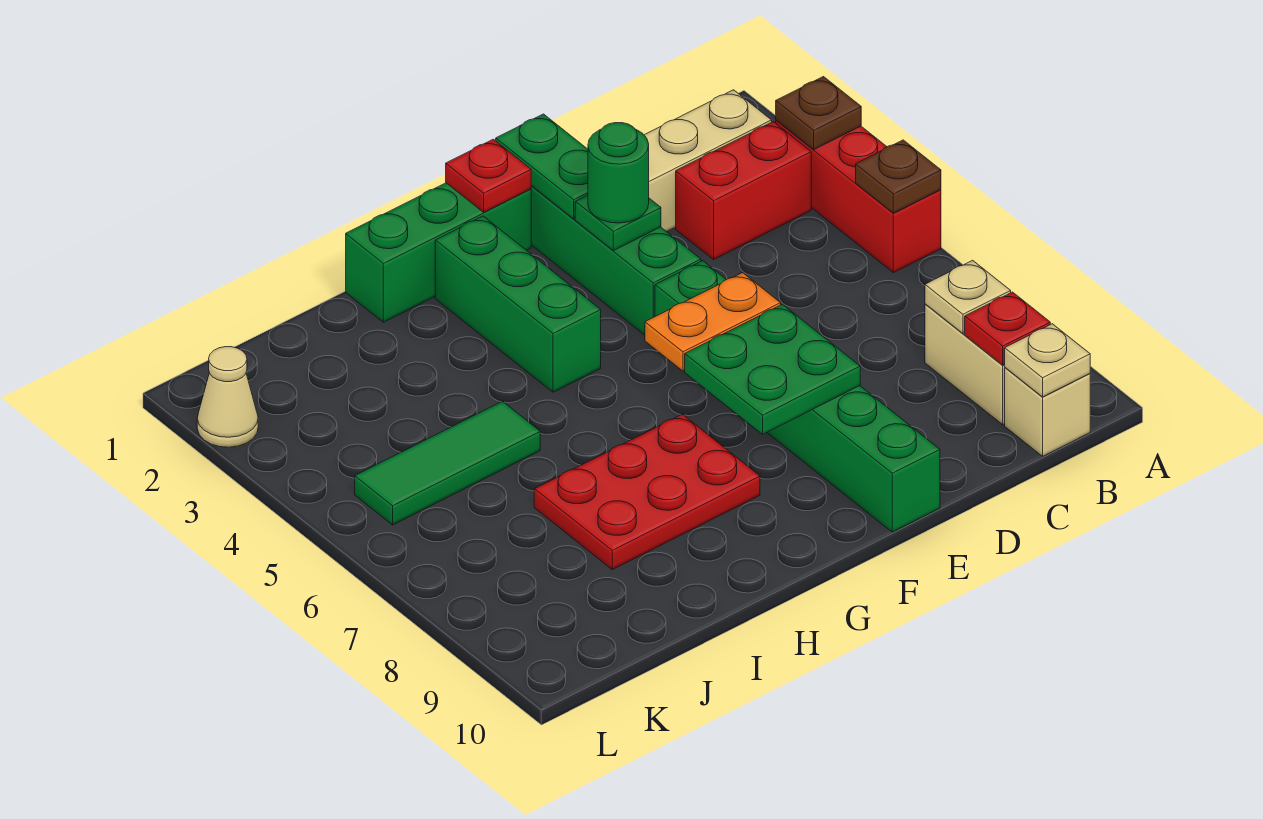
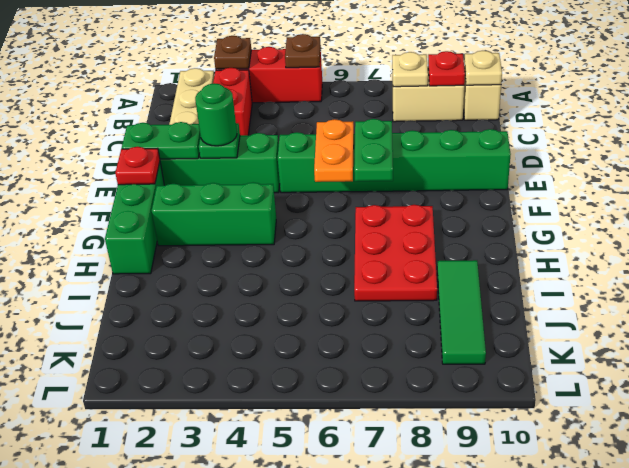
green 2x2 plate [685,304,860,434] -> green 1x2 plate [354,119,393,181]
green 1x3 tile [355,401,540,525] -> green 1x3 tile moved to [437,260,486,364]
tan 1x1 cone [197,347,258,447] -> none

